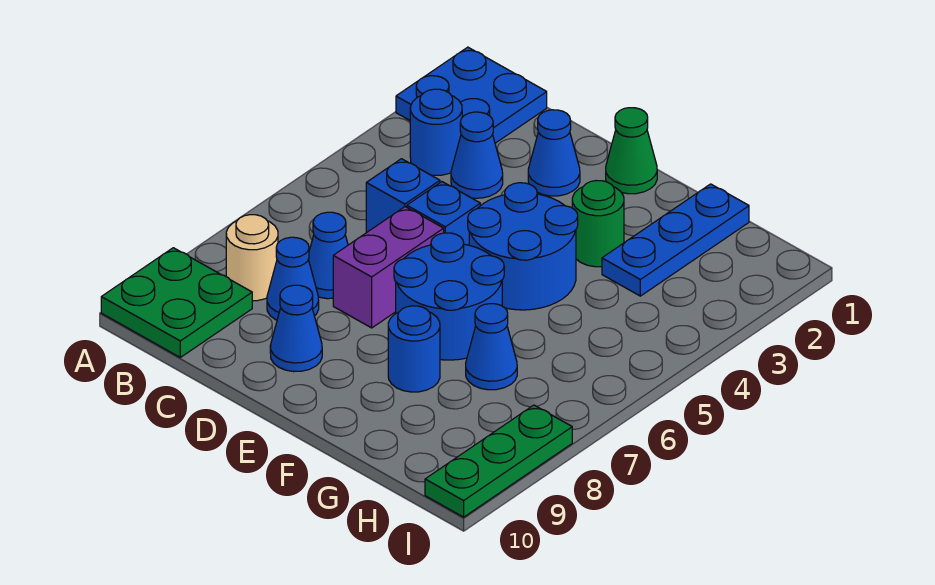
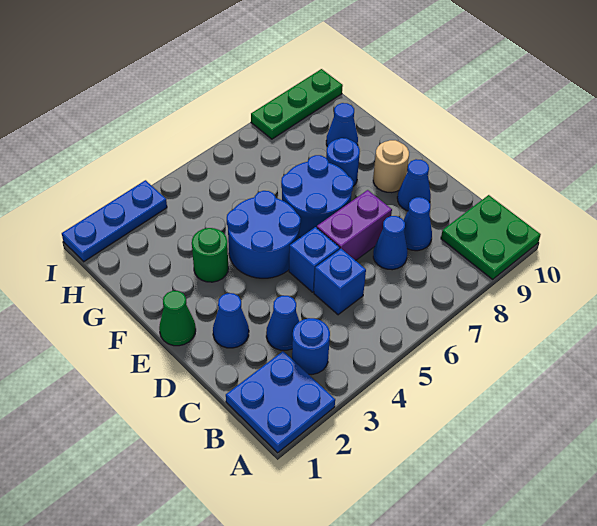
tan 1x1 round brick [226,215,278,301] -> tan 1x1 round brick moved to [373,140,409,193]
blue 1x3 plate [602,184,749,296] -> blue 1x3 plate moved to [62,180,167,262]
blue 1x1 cone [466,304,517,390] -> blue 1x1 cone moved to [326,103,358,146]

